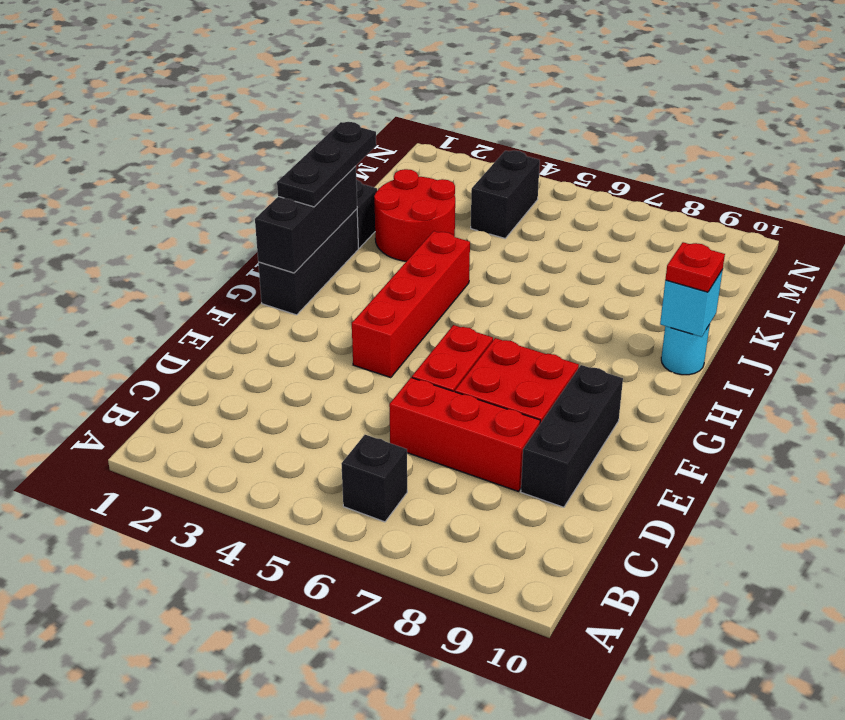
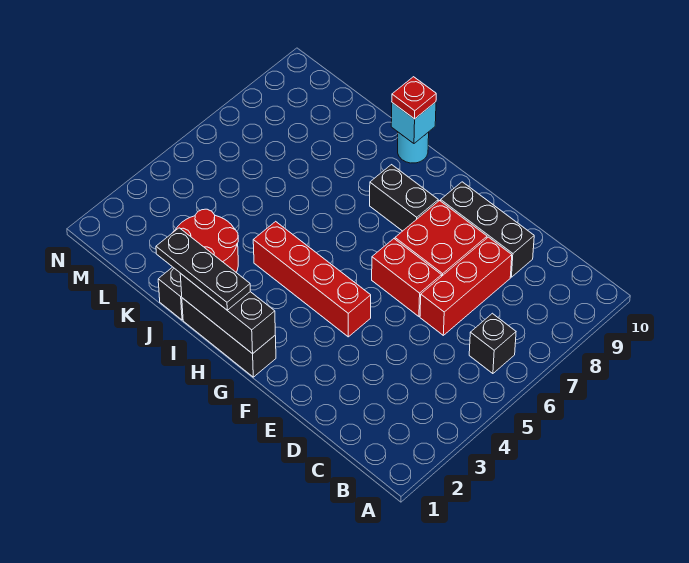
black 1x2 brick [471,150,540,238] -> black 1x2 brick moved to [370,165,438,231]

